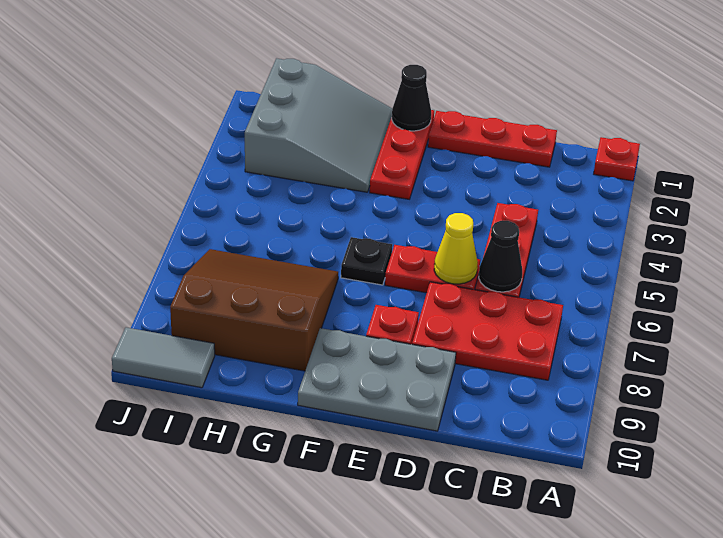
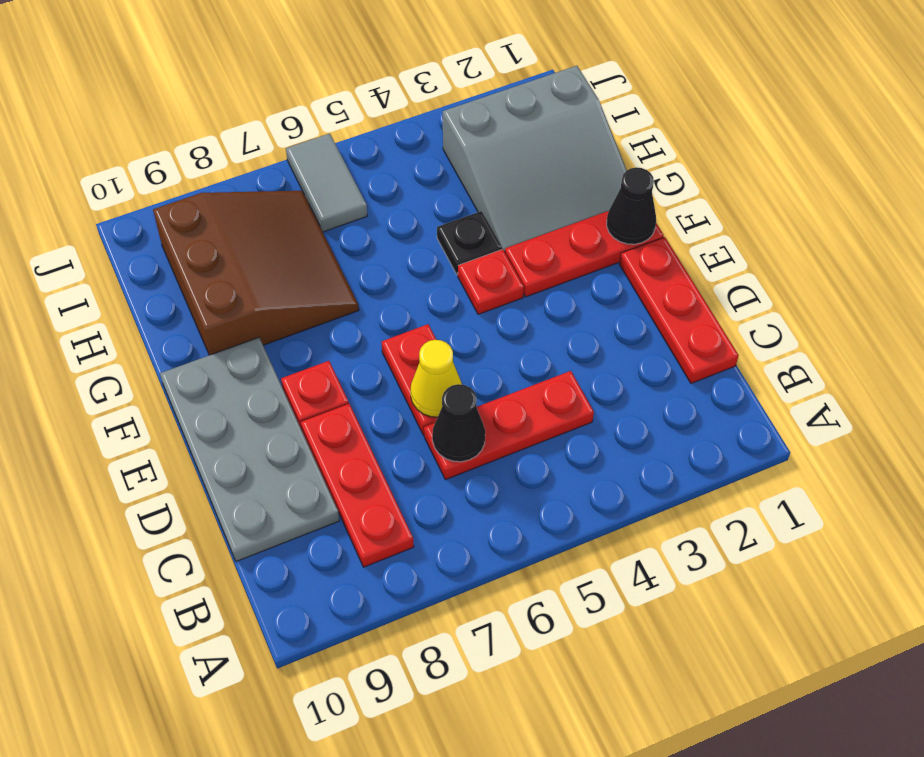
red 1x1 plate [594,137,640,181] -> red 1x1 plate moved to [458,249,524,314]
red 2x3 plate [412,282,563,380] -> red 1x3 plate [301,404,414,567]
grey 2x3 plate [298,328,456,431] -> grey 2x4 plate [160,338,339,561]
black 1x1 plate [341,237,392,285] -> black 1x1 plate moved to [437,211,502,275]
grey 1x2 tile [112,327,215,388] -> grey 1x2 tile moved to [286,133,367,232]

